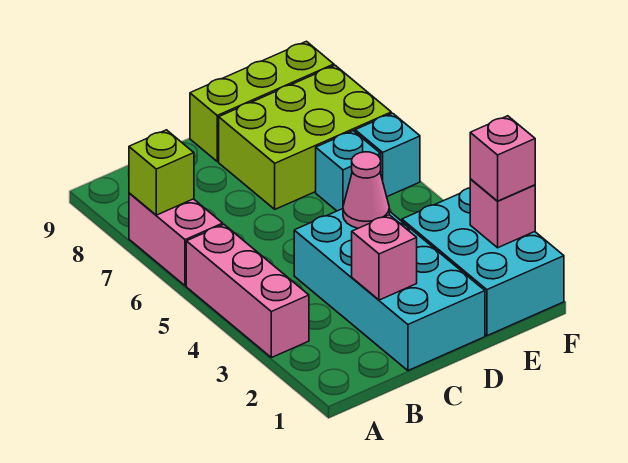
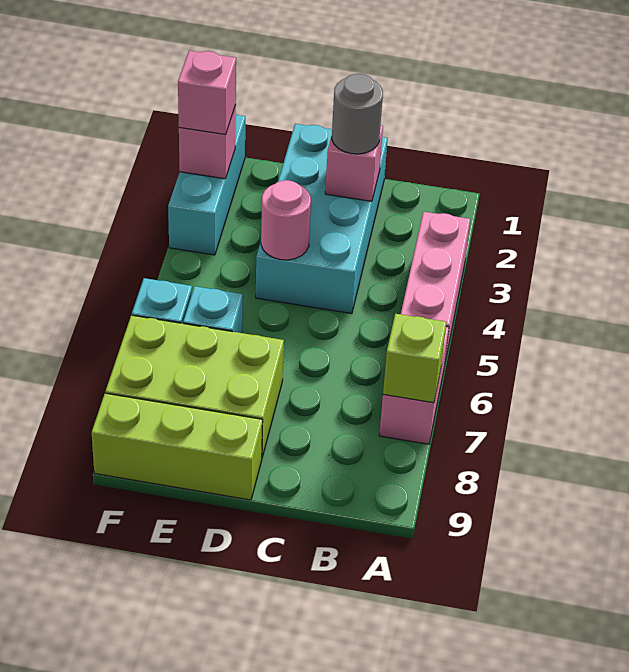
none -> grey 1x1 round brick [332,74,383,154]
pink 1x1 cone [343,152,389,228] -> pink 1x1 round brick [261,180,311,260]
cyan 2x3 brick [402,188,564,336] -> cyan 1x3 brick [168,115,245,255]

